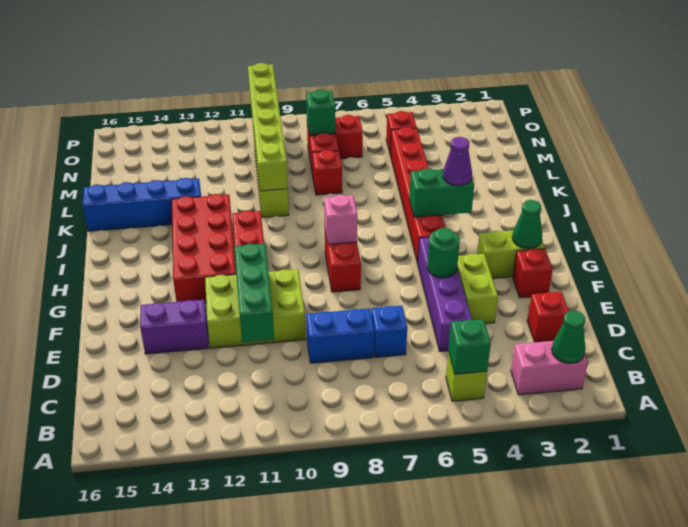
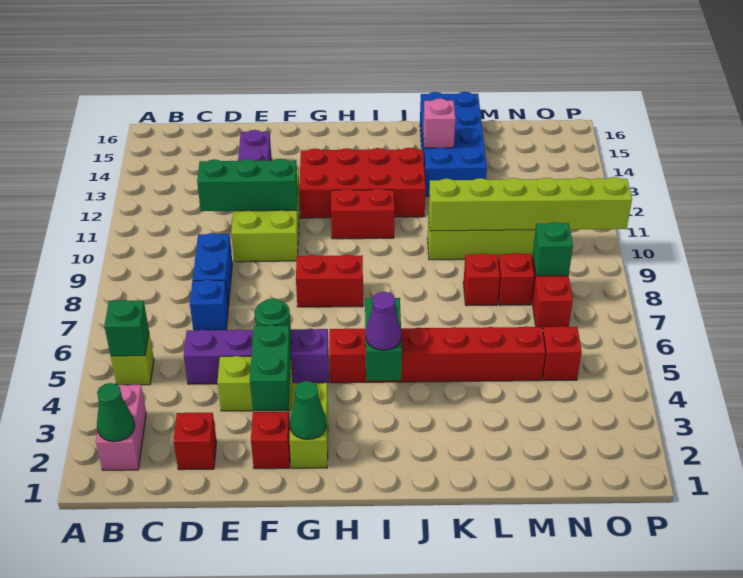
none -> green 1x2 brick [250,325,291,410]
pink 1x1 brick [324,195,357,244] -> pink 1x1 brick moved to [423,98,455,148]
blue 1x4 brick [82,178,201,231] -> blue 2x4 brick [420,92,487,196]

